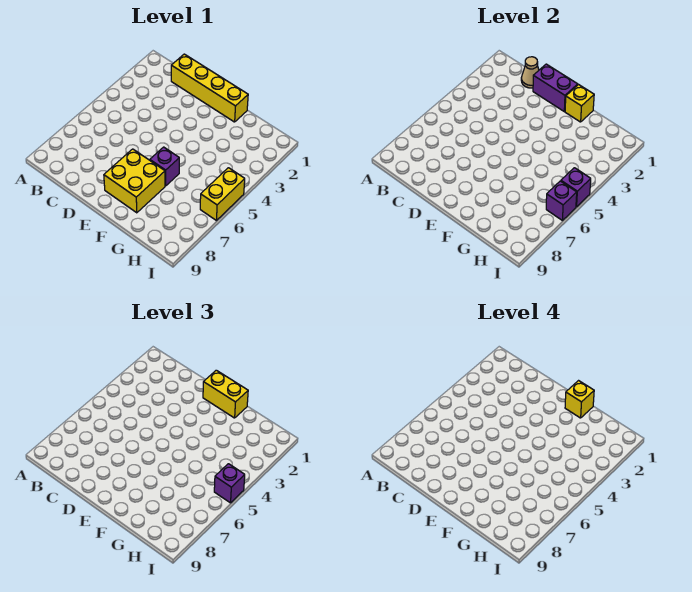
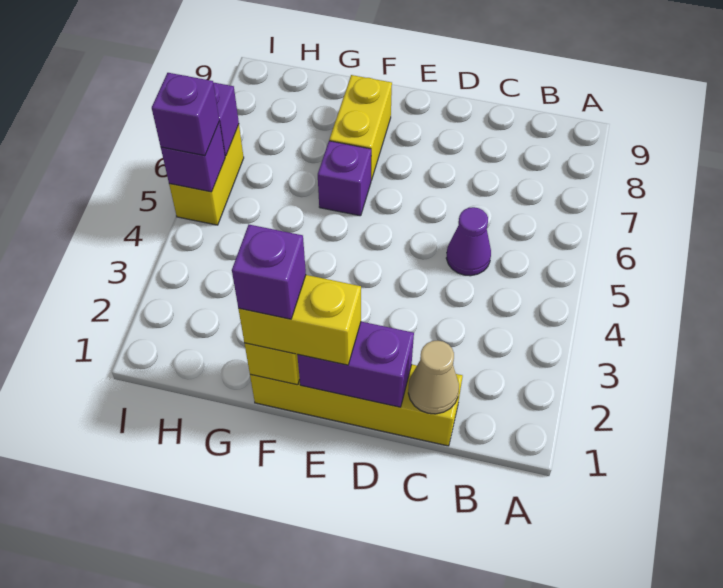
none -> purple 1x1 cone [446,207,491,276]
yellow 2x2 brick [104,149,165,213] -> yellow 1x2 brick [329,75,392,180]
yellow 1x1 brick [565,381,594,418] -> purple 1x1 brick [232,225,306,319]

